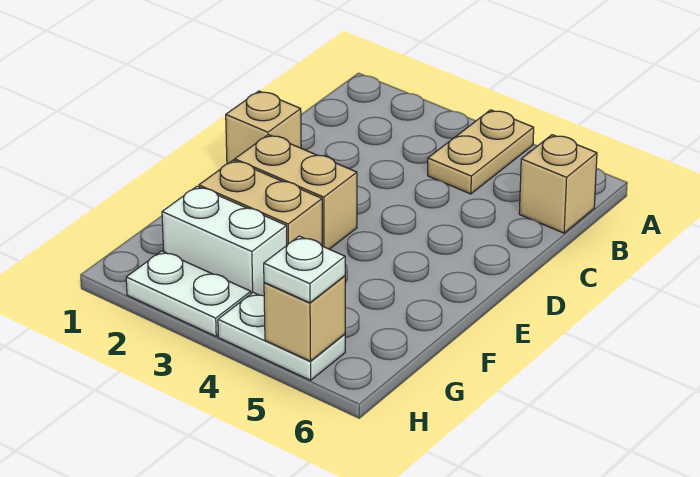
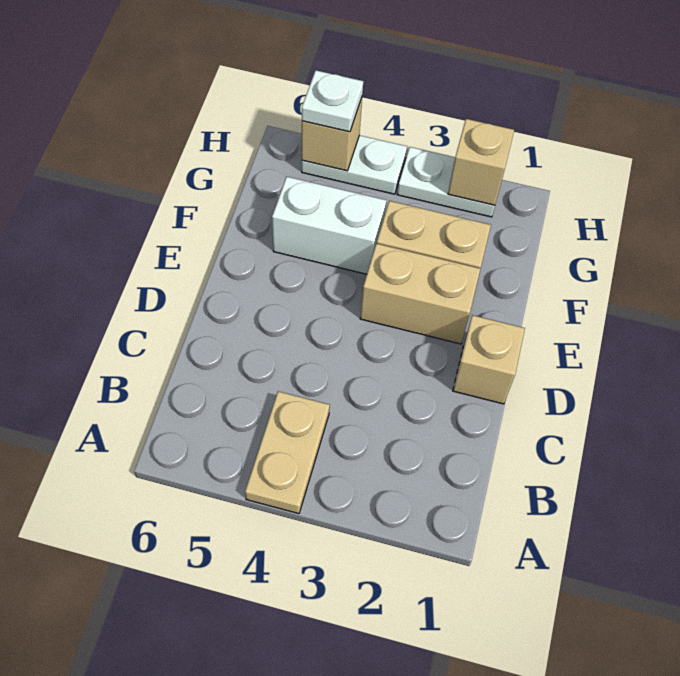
tan 1x1 brick [519,135,597,233] -> tan 1x1 brick moved to [448,119,514,205]
white 1x2 brick [162,186,287,296] -> white 1x2 brick moved to [272,177,387,274]

